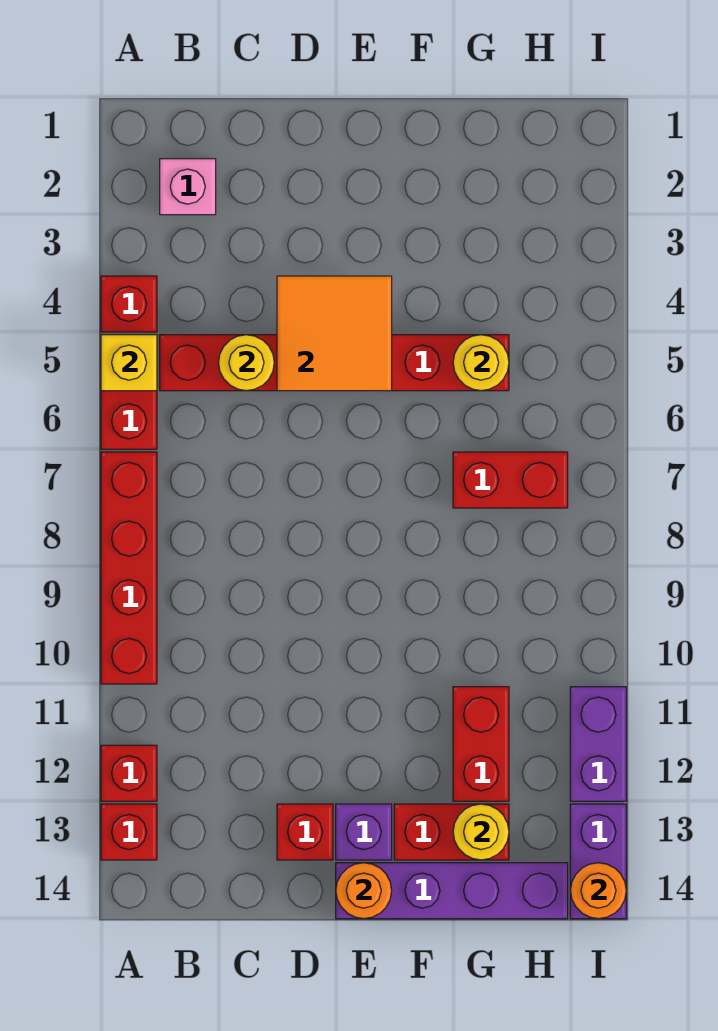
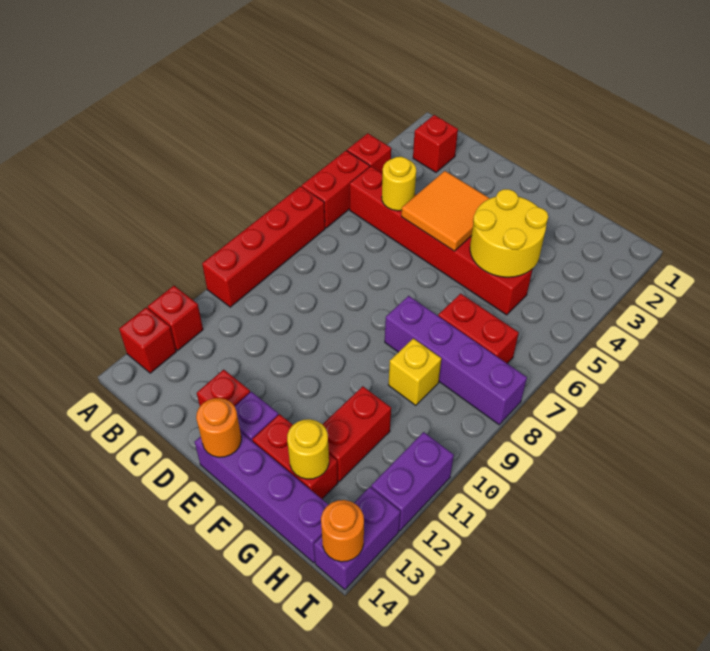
yellow 1x1 brick [101,335,157,391] -> yellow 1x1 brick moved to [389,338,441,405]
pink 1x1 brick [160,159,216,215] -> red 1x1 brick [413,115,458,172]
none -> purple 1x4 brick [385,296,527,425]
yellow 1x1 round brick [453,335,509,391] -> yellow 2x2 round brick [470,189,548,277]

